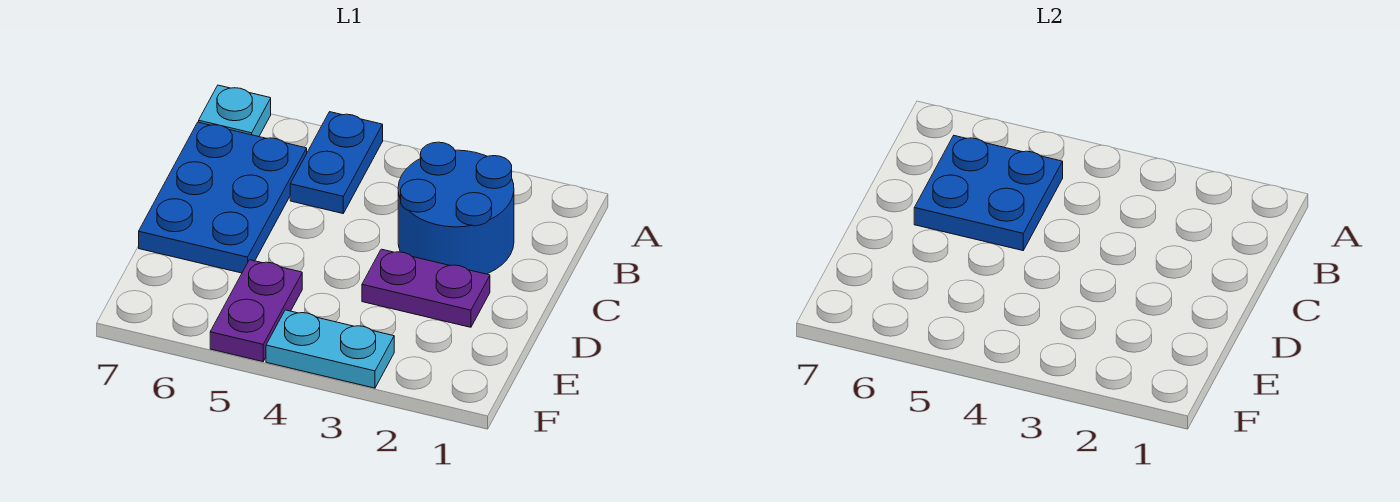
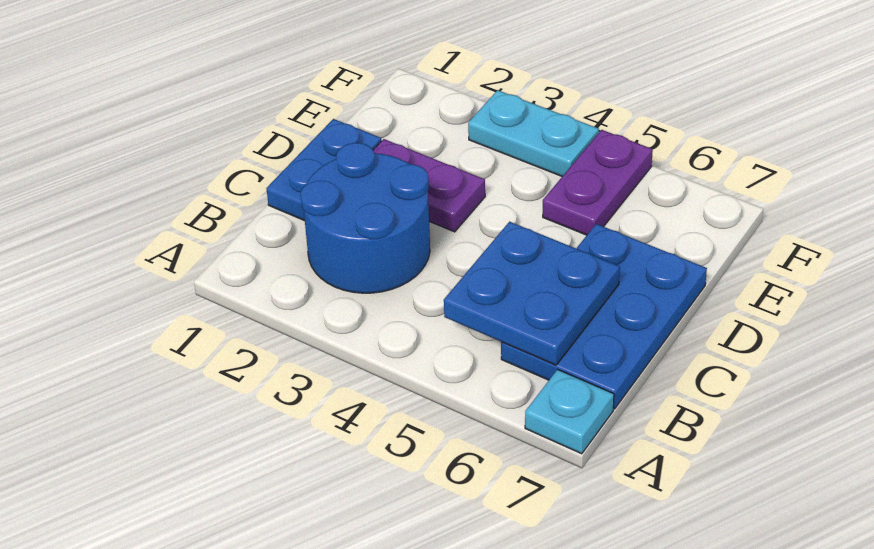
blue 1x2 plate [290,112,383,213] -> blue 1x2 plate moved to [266,119,381,221]

